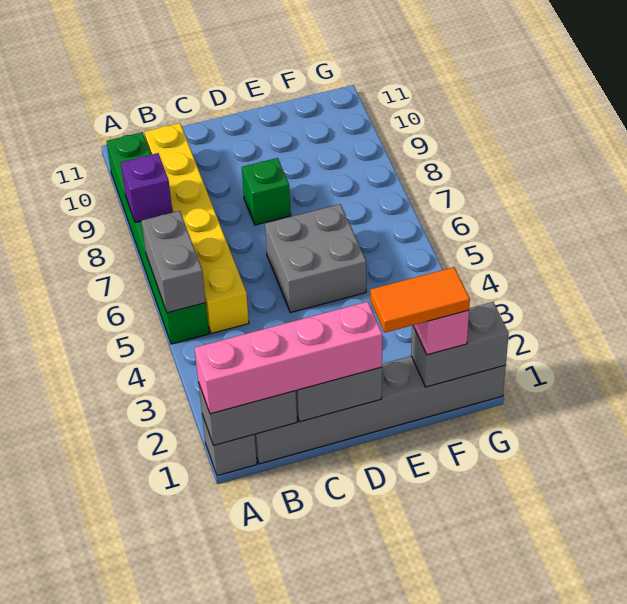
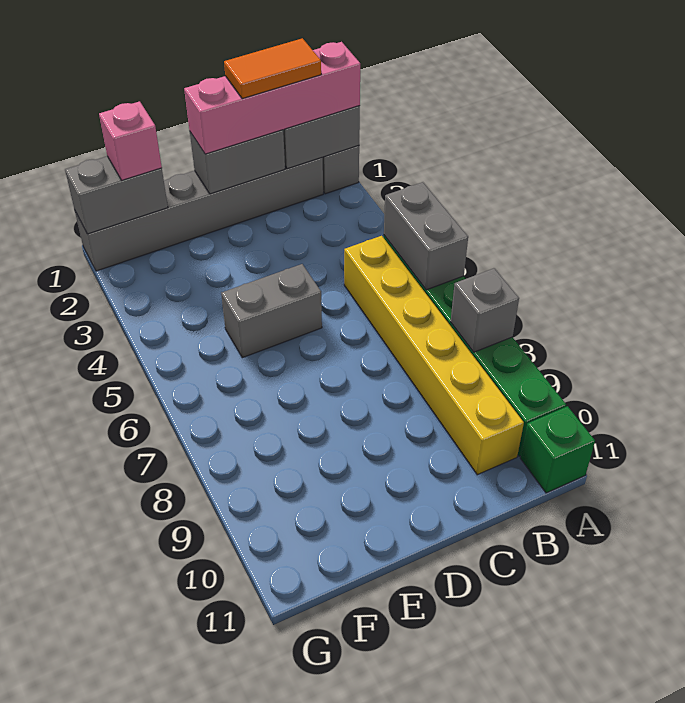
purple 1x1 brick [121,153,173,222] -> grey 1x1 brick [451,268,519,352]
grey 2x2 brick [265,204,366,313] -> grey 1x2 brick [221,264,322,358]
green 1x1 brick [242,158,291,225] -> green 1x1 brick moved to [520,406,595,493]
orange 1x2 tile [370,267,470,333] -> orange 1x2 tile moved to [224,38,321,99]

